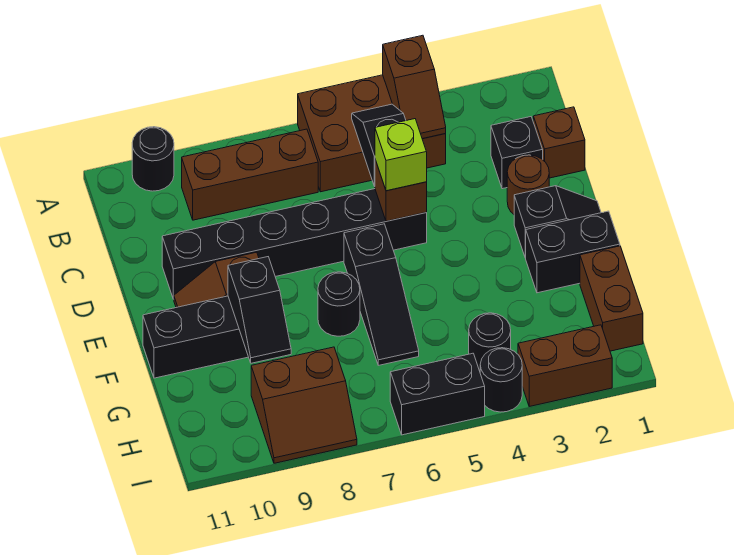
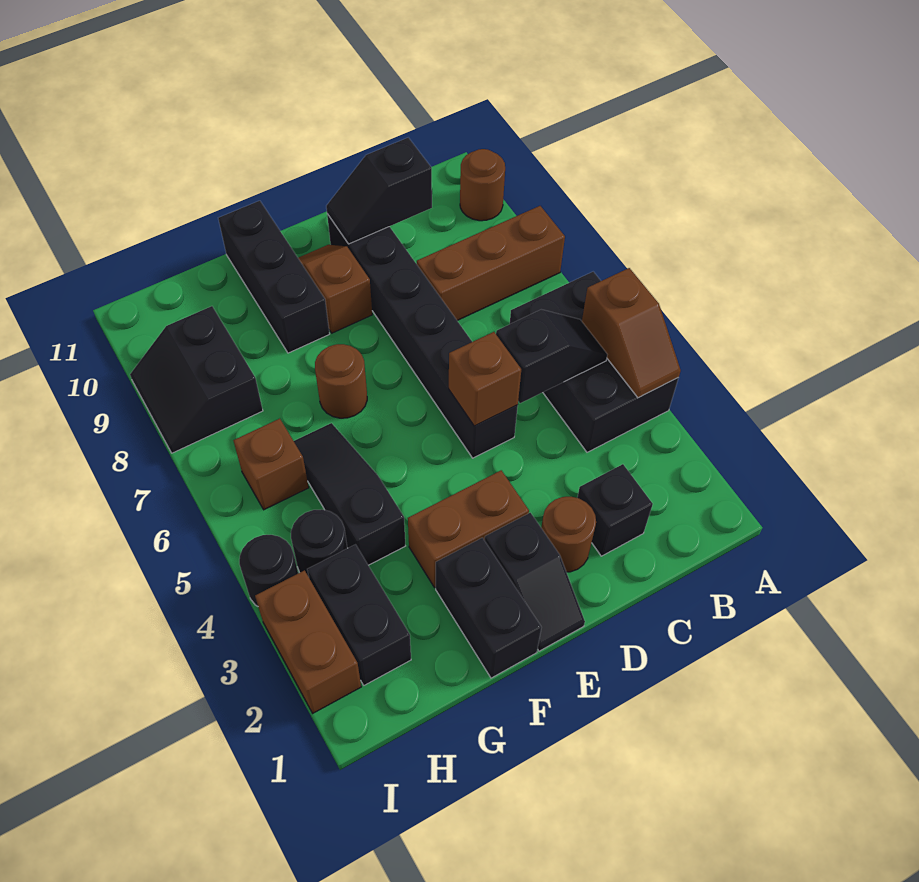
brown 2x3 brick [298,75,446,192] -> black 2x3 brick [510,272,678,452]
brown 1x2 slope [383,35,446,139] -> brown 1x2 slope turned to [582,268,681,398]
black 1x1 round brick [132,127,174,191] -> brown 1x1 round brick [460,149,505,221]
brown 1x3 brick [182,129,318,220] -> brown 1x3 brick turned to [417,206,565,320]
brown 1x1 brick [533,107,585,178] -> brown 1x1 brick moved to [233,419,309,510]
lime 1x1 brick [375,119,427,191] -> none
black 1x3 slope [344,224,419,365] -> black 1x3 slope turned to [294,423,405,565]
black 1x1 round brick [318,272,360,336] -> brown 1x1 round brick [315,344,367,418]
black 1x2 slope [228,257,291,363] -> black 1x2 slope moved to [326,138,432,244]
brown 1x2 brick [580,246,643,351] -> brown 1x2 brick moved to [408,470,529,588]
brown 2x2 slope [251,347,357,463] -> black 2x2 slope [130,306,263,453]
black 1x2 brick [390,353,485,435] -> black 1x2 brick moved to [307,545,411,685]

